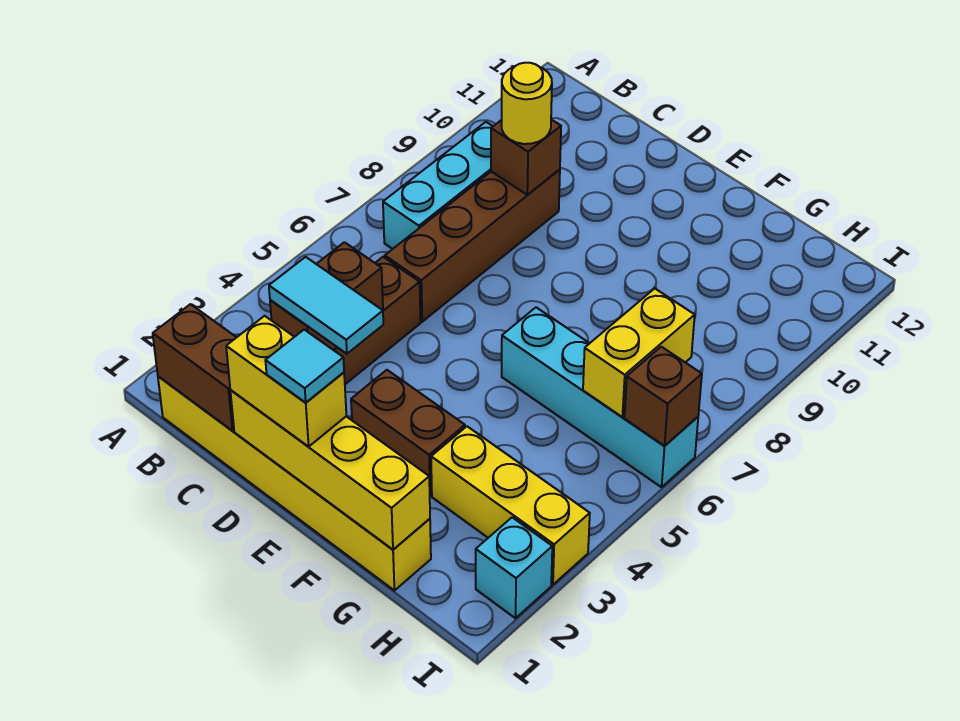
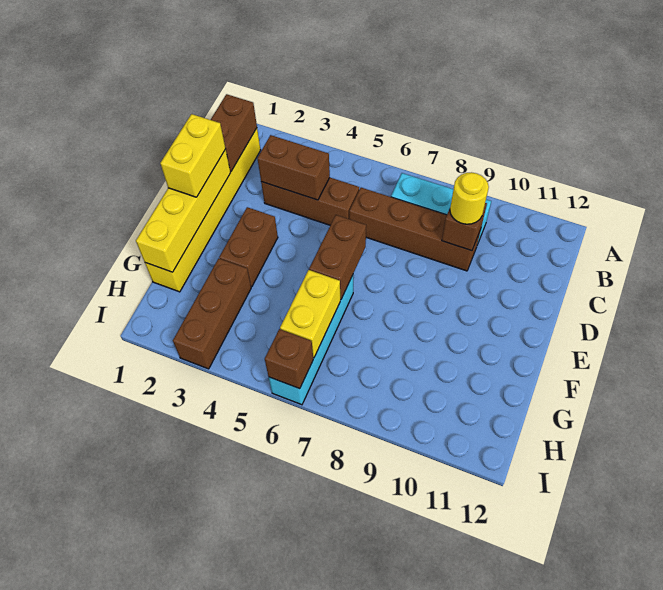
cyan 1x2 tile [269,257,383,354] -> none
cyan 1x1 tile [265,330,344,402] -> none
none -> brown 1x2 brick [309,215,366,300]
yellow 1x3 brick [431,426,590,585] -> brown 1x3 brick [173,259,251,369]
yellow 1x2 brick [583,289,695,417] -> yellow 1x2 brick turned to [280,270,340,358]
cyan 1x1 brick [476,517,552,618] -> none

